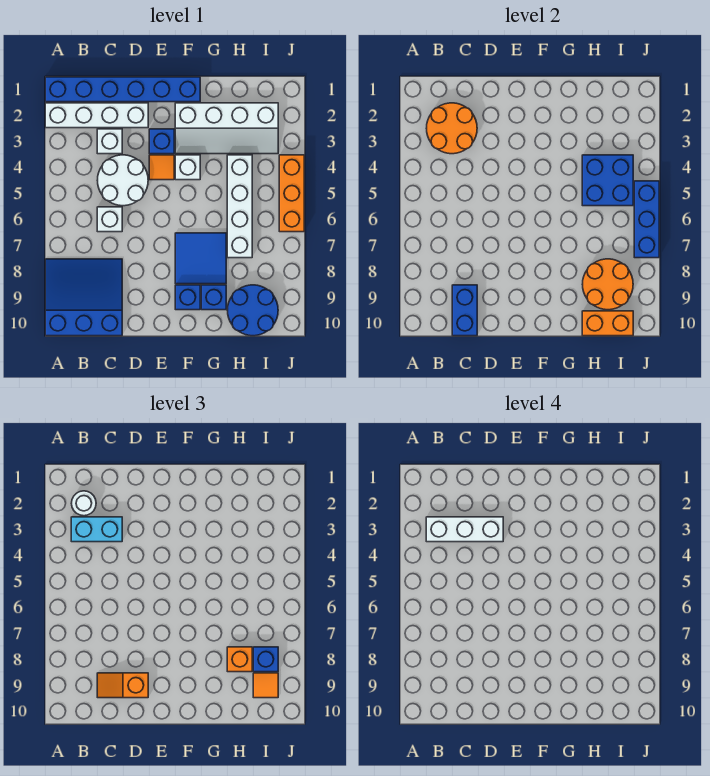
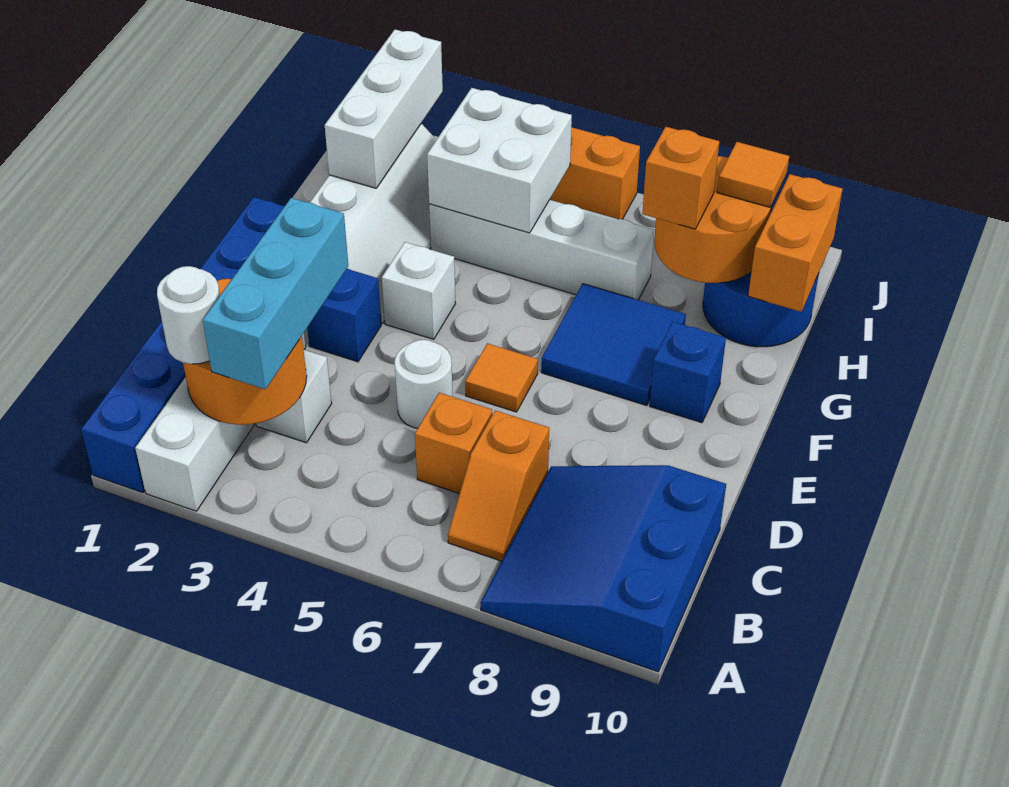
cyan 1x2 brick [71,517,122,542] -> cyan 1x3 brick [203,198,348,389]
white 1x3 brick [426,517,503,542] -> white 1x3 brick moved to [325,30,443,188]
white 2x2 round brick [97,155,148,206] -> white 1x1 round brick [395,340,453,429]
white 1x1 brick [97,207,122,232] -> orange 1x1 brick [415,393,492,494]
blue 1x2 brick [452,285,477,336] -> none
orange 1x2 slope [97,673,148,698] -> orange 1x2 slope moved to [448,410,549,561]
orange 1x1 tile [149,155,174,180] -> orange 1x1 tile moved to [465,343,538,412]
blue 1x1 brick [201,285,226,310] -> none
blue 2x2 brick [582,155,633,206] -> white 2x2 brick [427,88,572,233]
blue 1x1 brick [253,647,278,672] -> none
blue 1x3 brick [634,181,659,258] -> none

